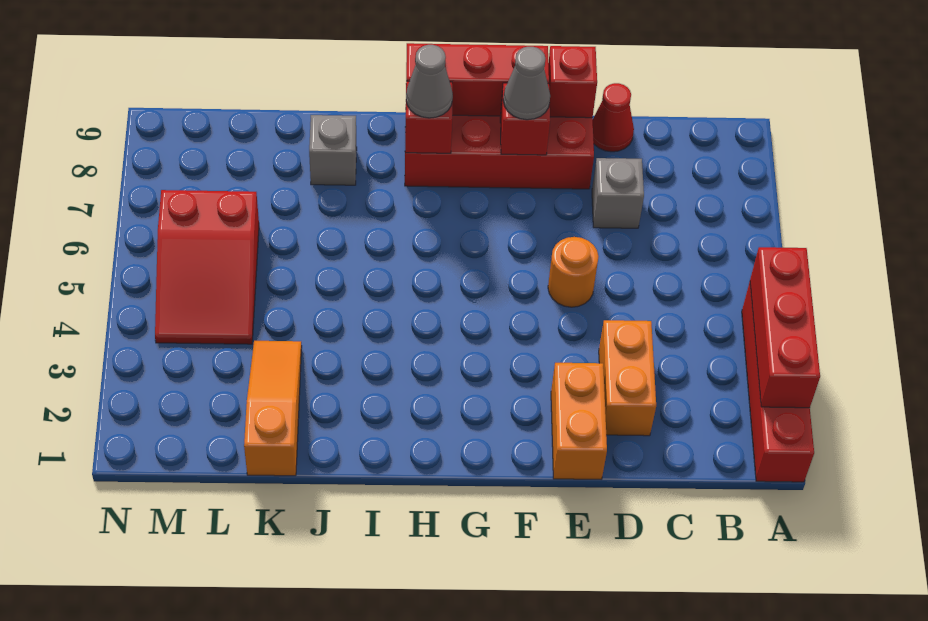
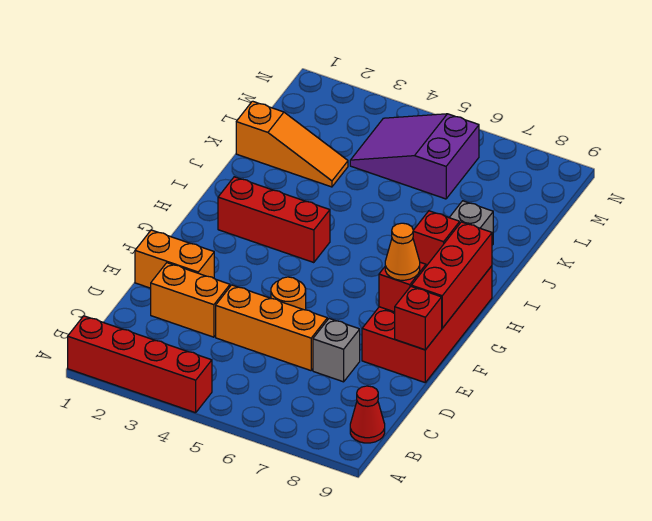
red 1x3 brick [750,247,820,408] -> red 1x3 brick moved to [218,177,330,263]
none -> orange 1x3 brick [216,285,327,371]
red 1x1 cone [593,83,634,152] -> red 1x1 cone moved to [350,386,385,443]
grey 1x1 cone [503,47,550,120] -> orange 1x1 cone [385,223,420,280]
grey 1x1 cone [406,45,453,118] -> none
red 2x3 slope [155,190,259,344] -> purple 2x3 slope [350,114,479,199]

